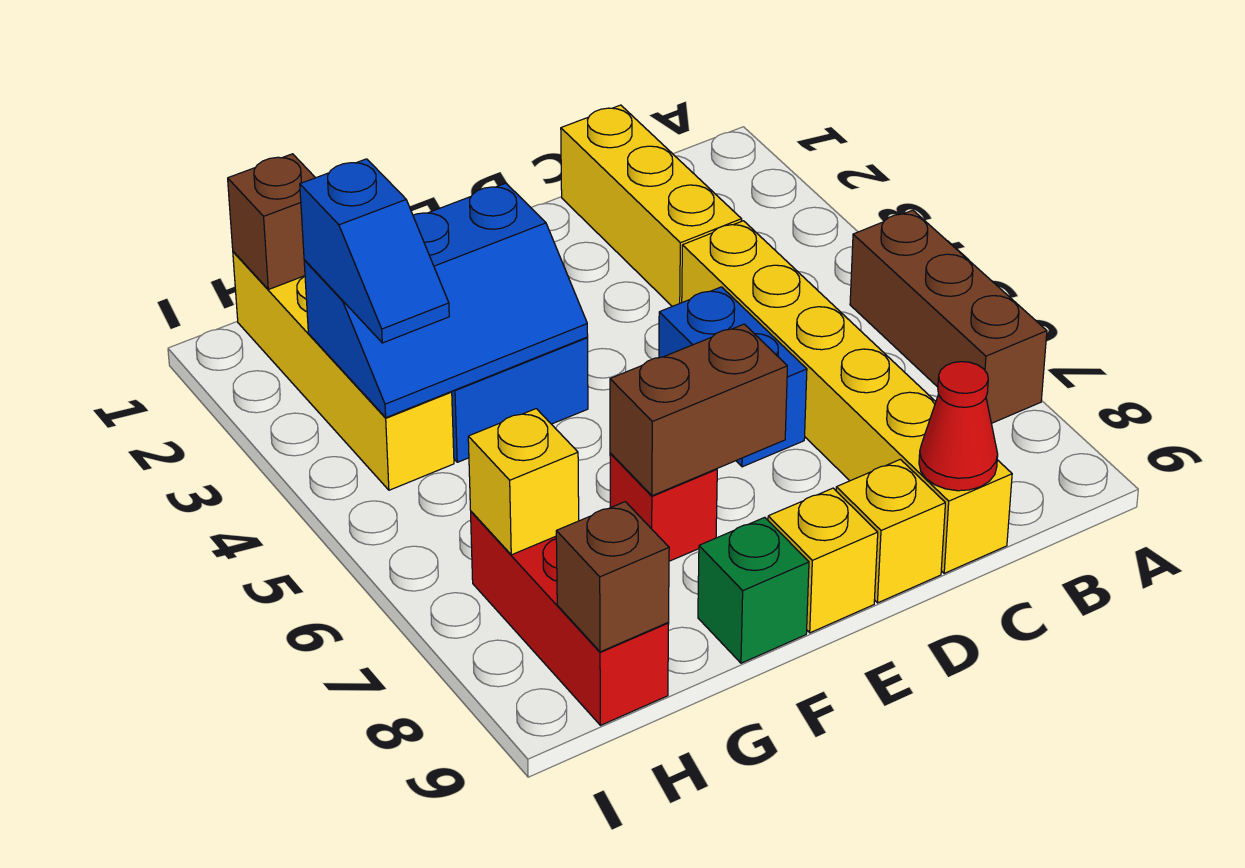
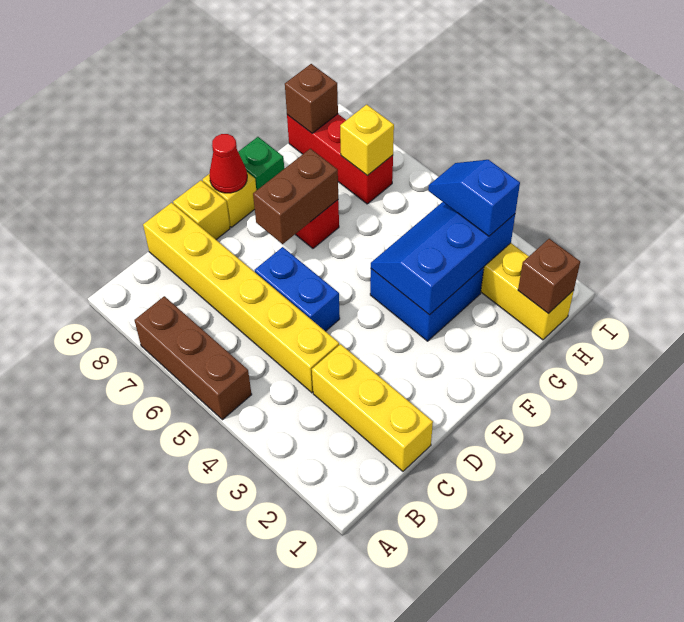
red 1x1 cone [919,362,998,491] -> red 1x1 cone moved to [209,134,247,193]

